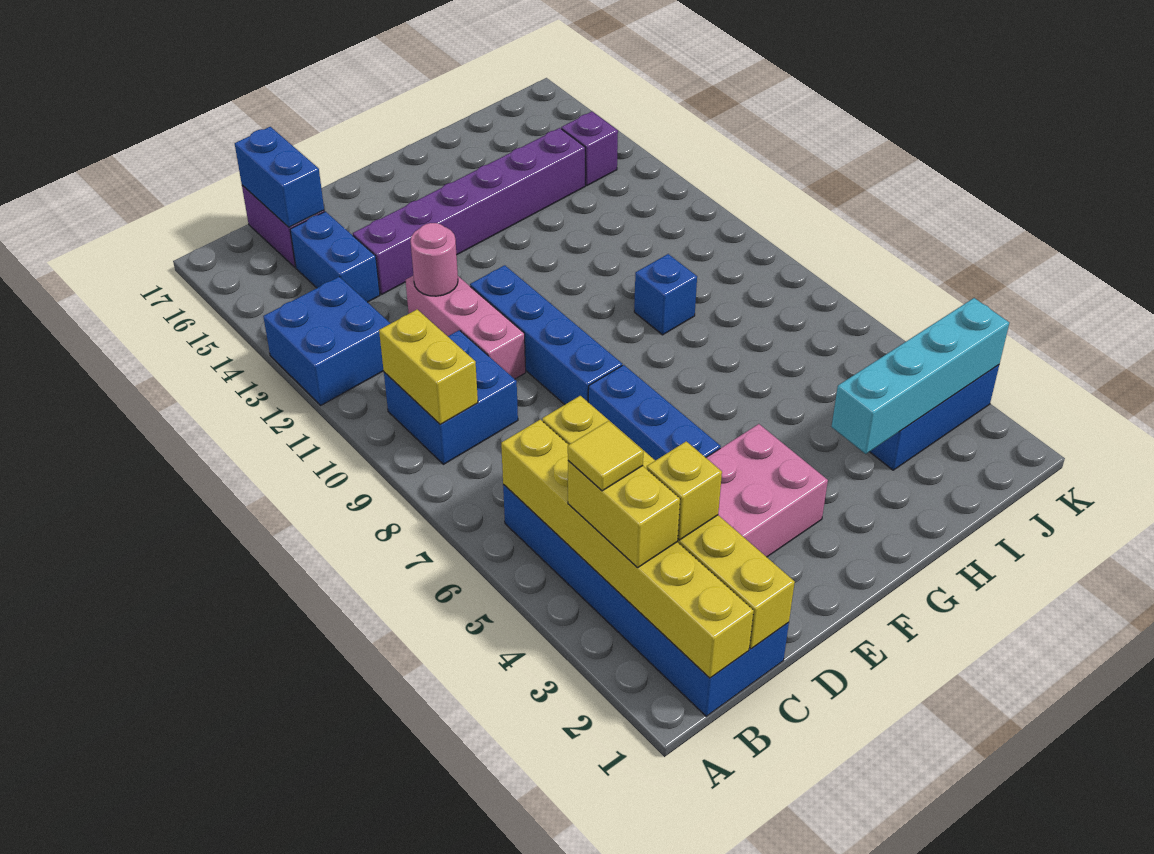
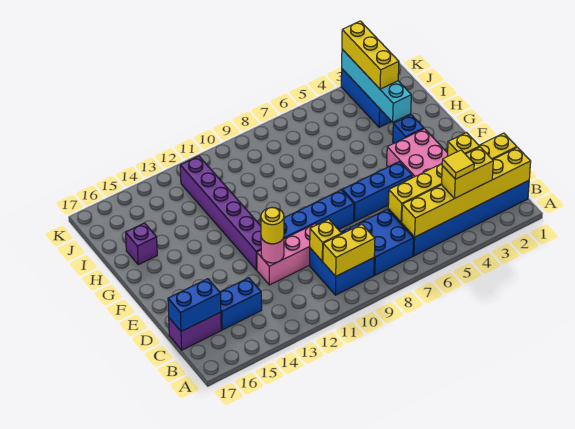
blue 2x2 brick [263,277,391,405] -> blue 2x2 brick moved to [349,209,414,275]
none -> yellow 1x1 brick [310,219,342,261]
none -> yellow 1x1 round brick [261,208,284,244]
purple 1x6 brick [353,128,585,294] -> purple 1x6 brick moved to [180,156,261,270]
blue 1x1 brick [634,254,697,335] -> blue 1x1 brick moved to [393,115,424,143]
none -> yellow 1x3 brick [342,21,399,89]
purple 1x1 brick [561,112,618,185] -> purple 1x1 brick moved to [126,223,157,265]

